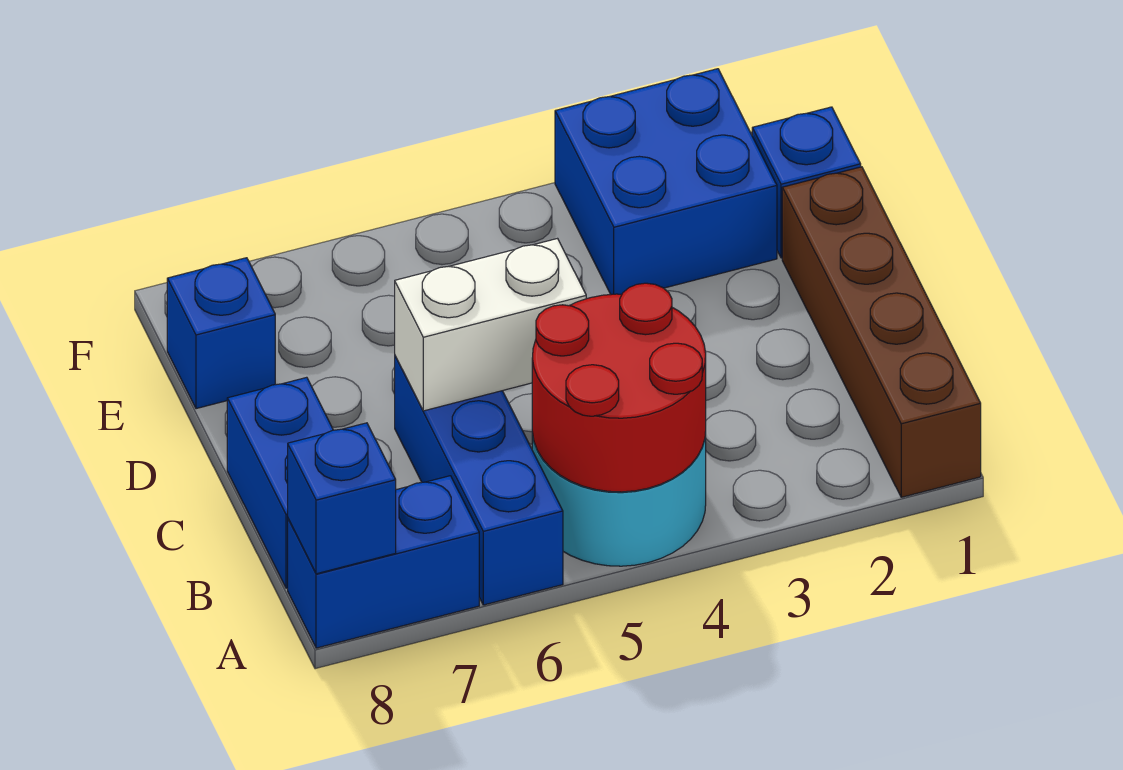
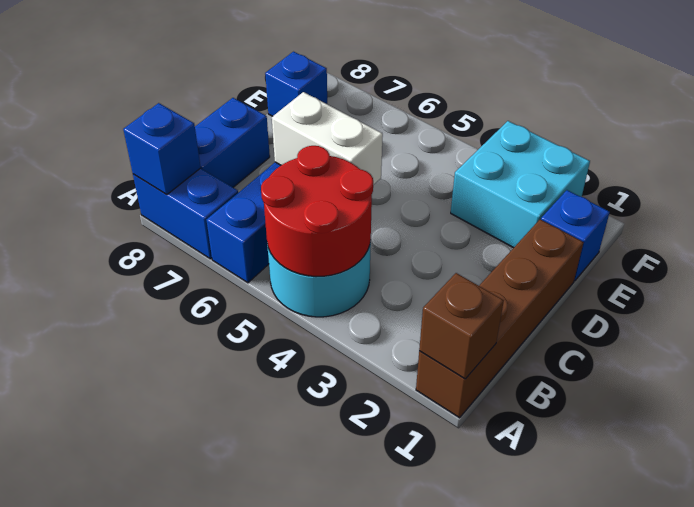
none -> brown 1x1 brick [419,273,504,379]
blue 2x2 brick [555,69,777,295] -> cyan 2x2 brick [451,121,590,248]

